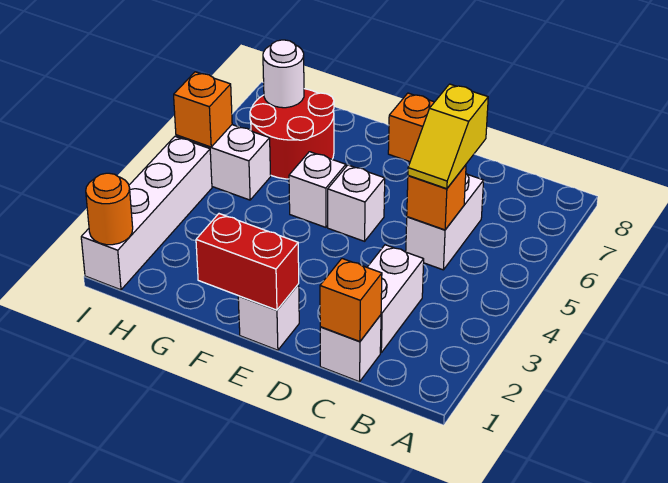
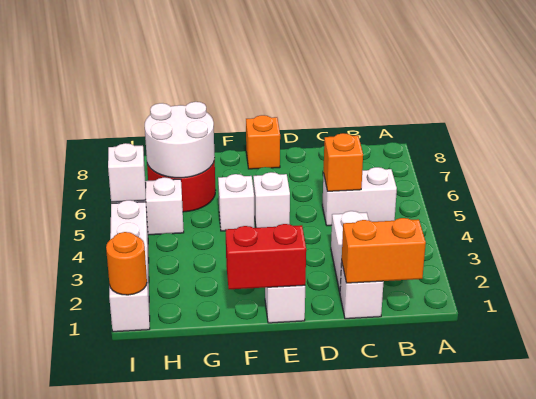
orange 1x1 brick [320,259,382,341] -> orange 1x2 brick [342,218,426,283]
white 1x2 brick [406,174,484,270] -> white 1x2 brick turned to [322,167,397,226]
yellow 1x2 slope [408,84,488,189] -> none
white 1x1 round brick [263,40,304,108] -> white 2x2 round brick [145,102,215,178]
orange 1x1 brick [174,72,232,147] -> white 1x1 brick [108,143,146,202]

